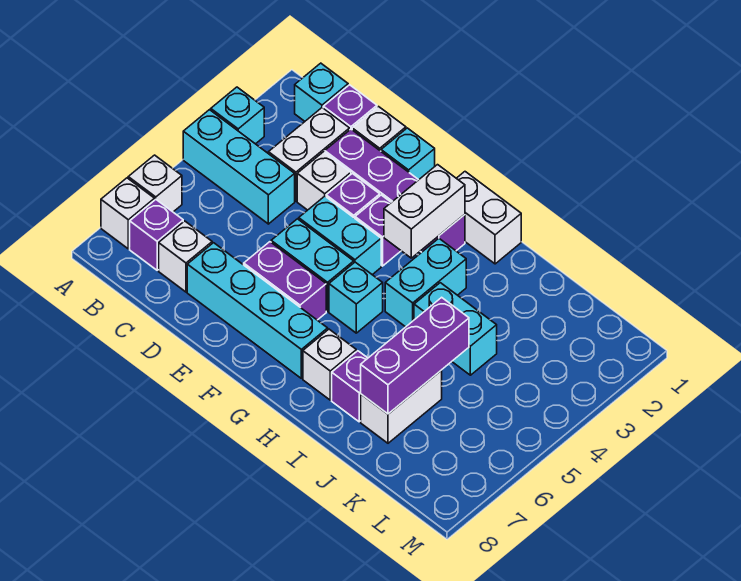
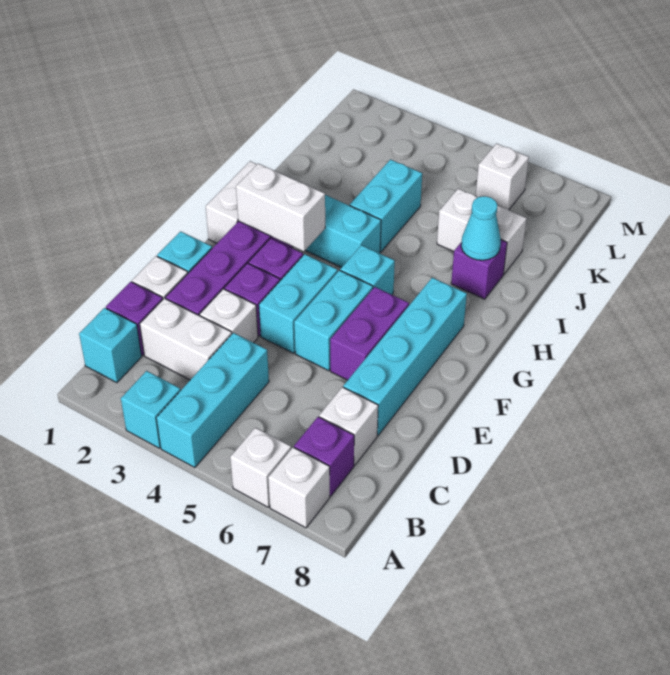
white 1x1 brick [303,329,356,400] -> white 1x1 brick moved to [476,144,529,210]
none -> cyan 1x1 cone [461,196,501,260]
purple 1x3 brick [361,297,469,414] -> none

